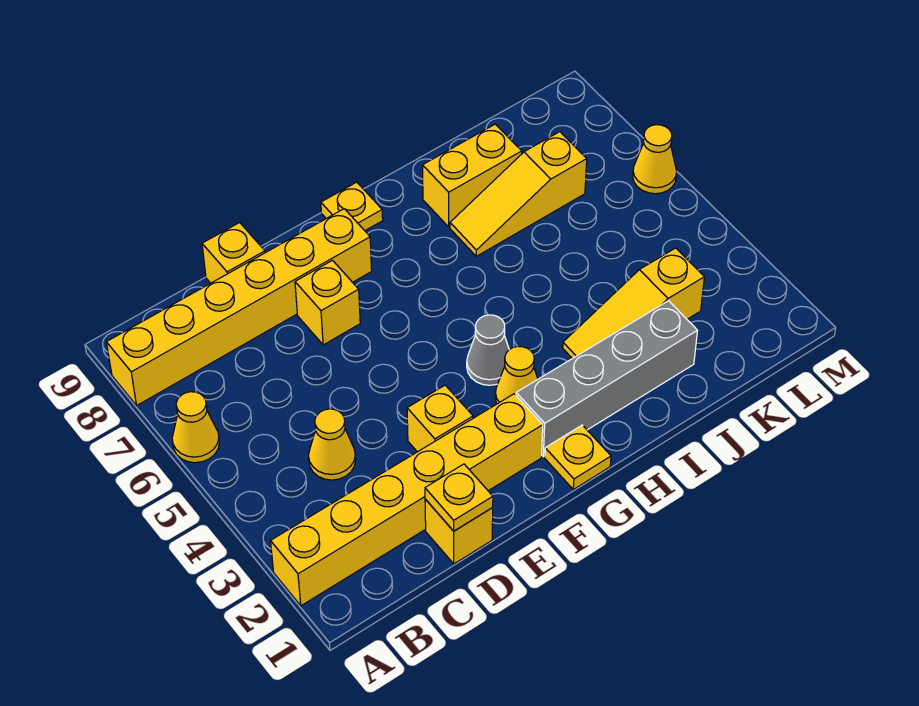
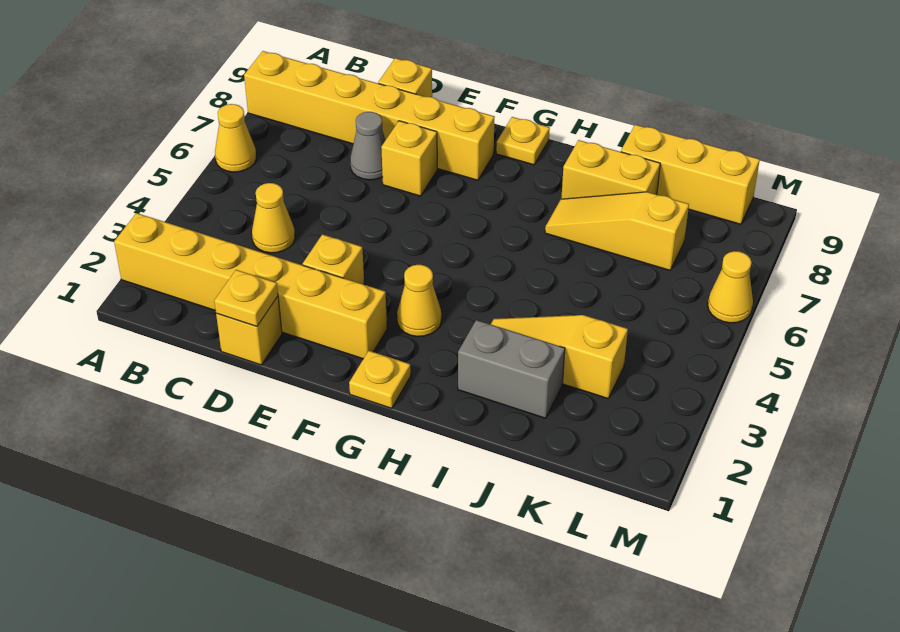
grey 1x4 brick [516,301,697,457] -> grey 1x2 brick [458,320,565,418]
grey 1x1 cone [467,315,509,385] -> grey 1x1 cone moved to [350,112,385,180]
none -> yellow 1x3 brick [621,125,760,224]

